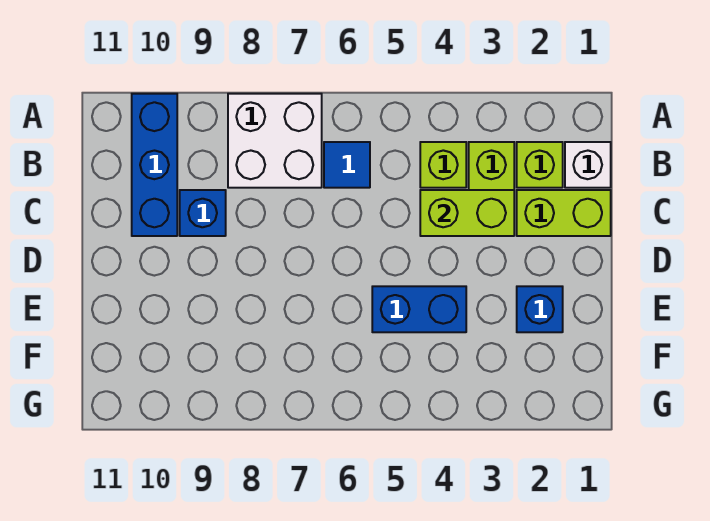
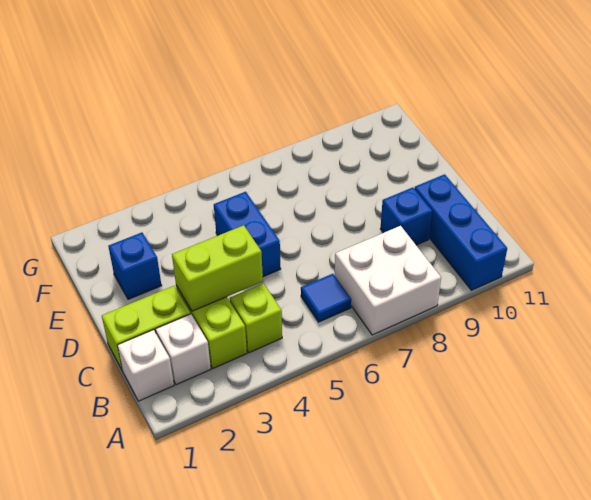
lime 1x1 brick [517,142,563,188] -> white 1x1 brick [156,314,211,385]
blue 1x2 brick [372,286,466,332] -> blue 1x2 brick turned to [214,192,281,277]

